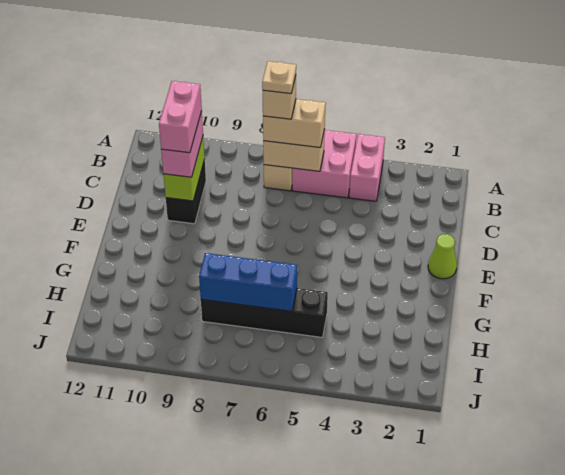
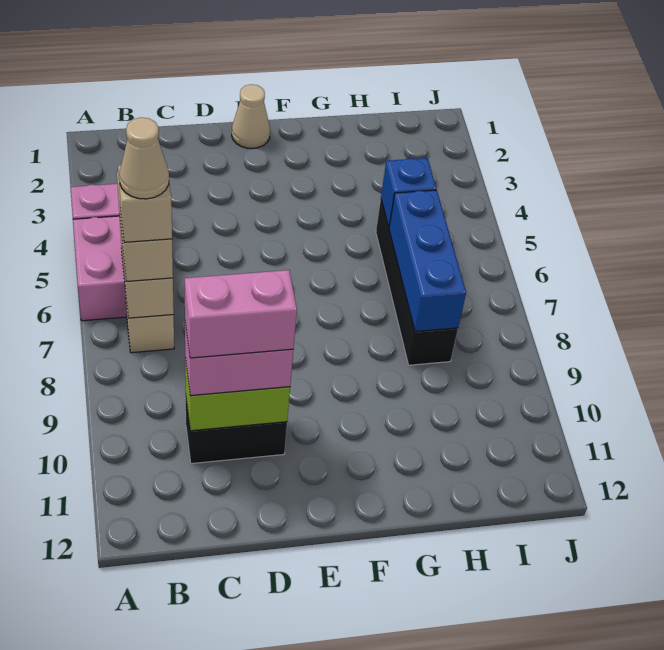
tan 1x1 plate [262,61,296,94] -> tan 1x1 cone [119,118,169,199]
lime 1x1 cone [428,234,457,279] -> tan 1x1 cone [232,84,270,148]
none -> blue 1x1 brick [381,158,436,227]

